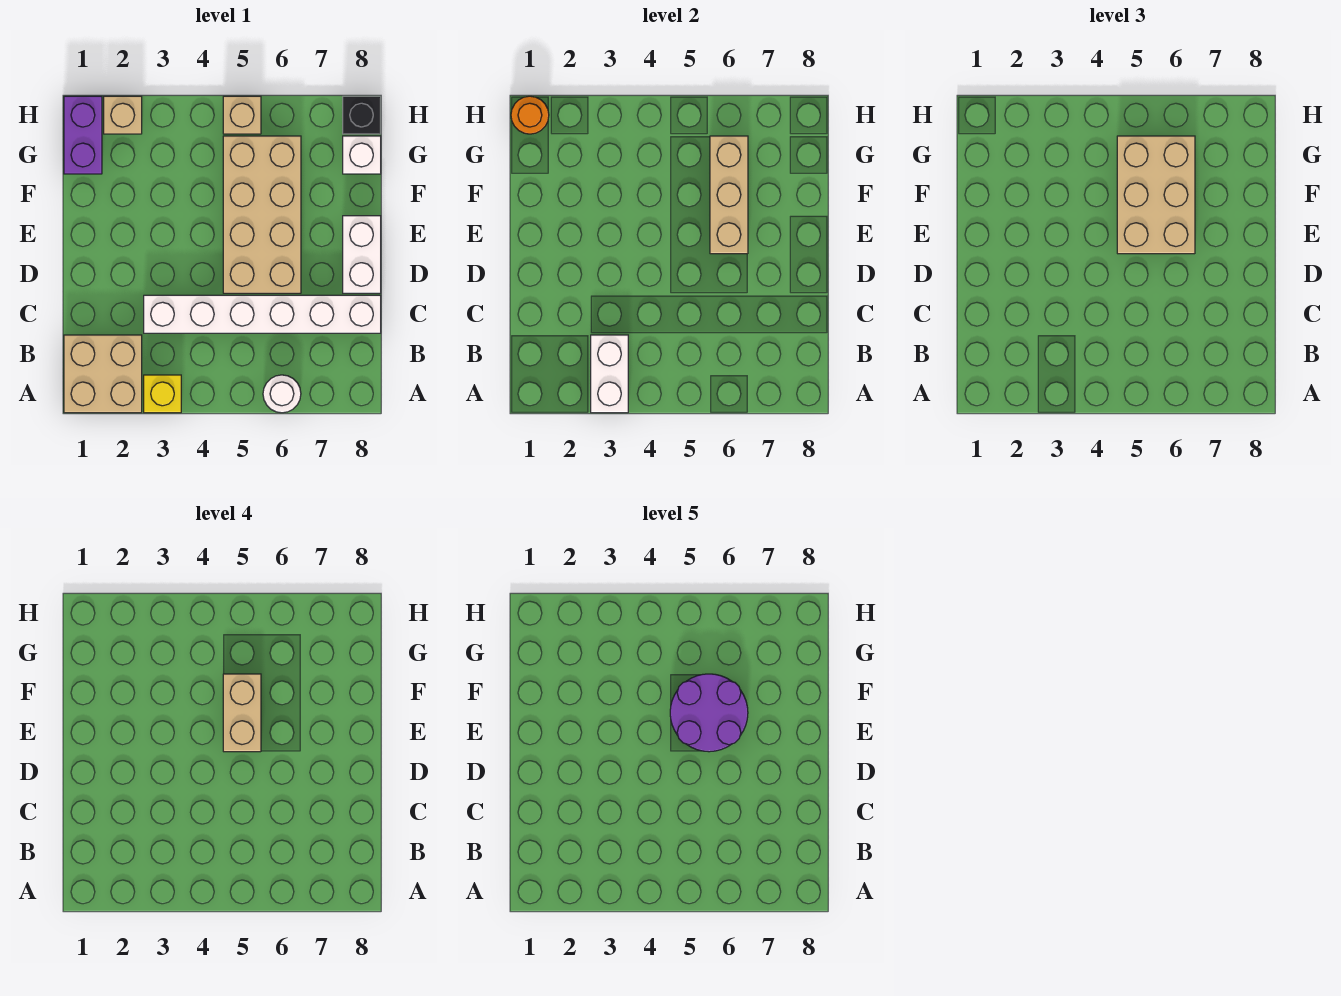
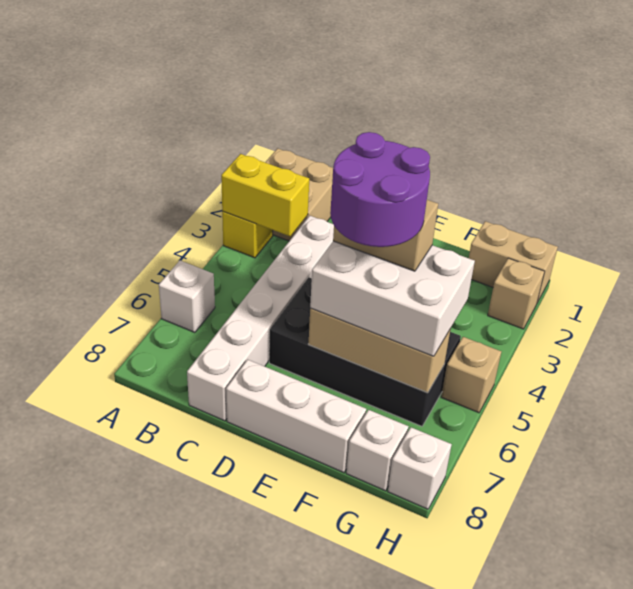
white 1x2 brick [591,335,628,413] -> yellow 1x2 brick [221,154,309,236]
white 1x1 round brick [263,375,301,413] -> white 1x1 brick [159,261,215,333]
tan 2x4 brick [223,136,301,293] -> black 2x4 brick [269,277,461,426]
white 1x2 brick [343,216,381,293] -> white 1x3 brick [226,360,366,473]
tan 2x3 brick [1117,136,1195,254] -> white 2x3 brick [310,241,475,356]
purple 1x2 brick [64,96,102,174] -> tan 1x2 brick [469,221,558,303]
orange 1x1 round brick [511,96,549,134] -> none
black 1x1 brick [343,96,381,134] -> white 1x1 brick [388,427,452,509]

